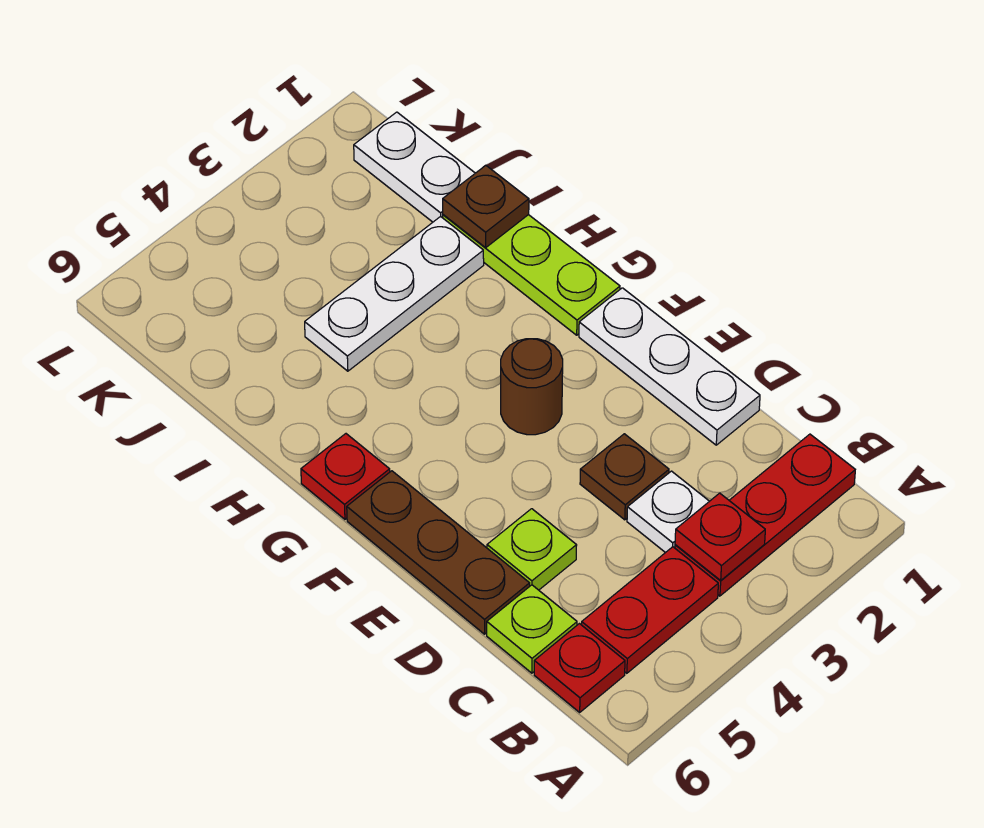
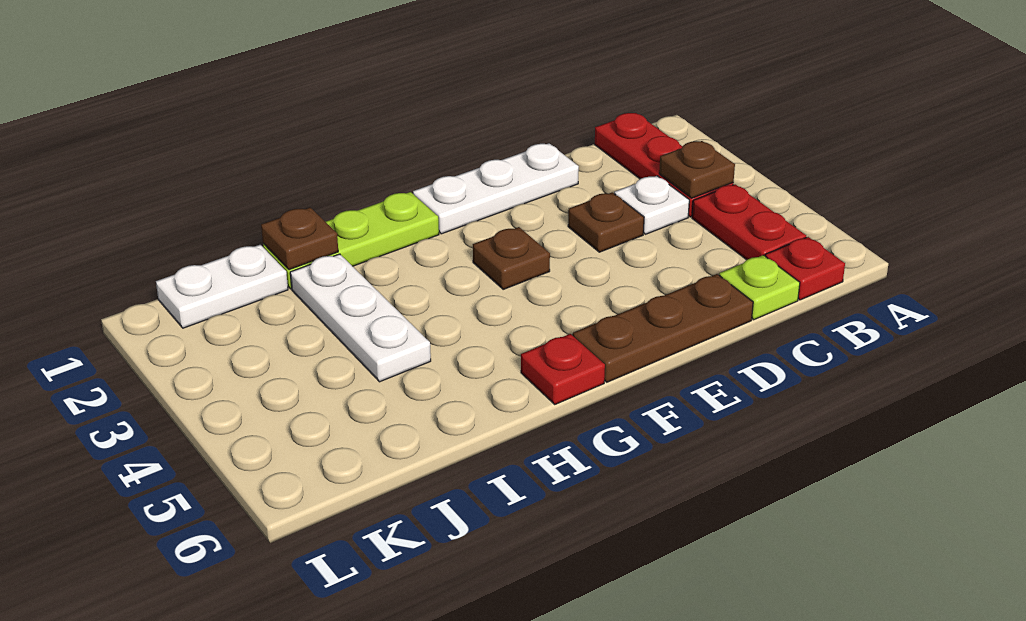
red 1x1 plate [675,493,765,580] -> brown 1x1 plate [659,141,735,198]
lime 1x1 plate [487,509,577,590] -> none
brown 1x1 round brick [501,339,563,435] -> brown 1x1 plate [473,227,550,289]

